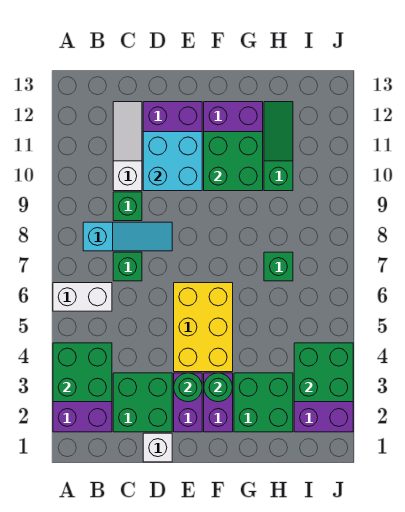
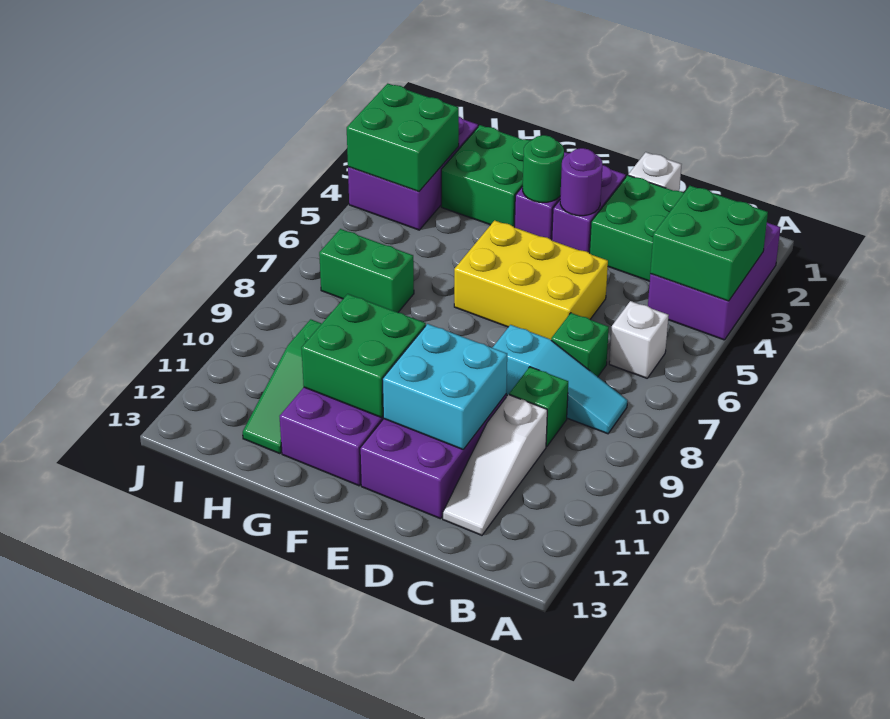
white 1x2 brick [53,283,112,311] -> white 1x1 brick [609,301,669,378]
cyan 1x3 slope [83,222,172,251] -> cyan 1x3 slope turned to [493,325,627,434]
green 1x1 round brick [174,373,202,402] -> purple 1x1 round brick [560,148,602,216]
yellow 2x3 brick [174,283,233,372] -> yellow 2x3 brick turned to [454,220,608,340]
green 1x1 brick [264,252,293,281] -> green 1x2 brick [319,229,414,313]

